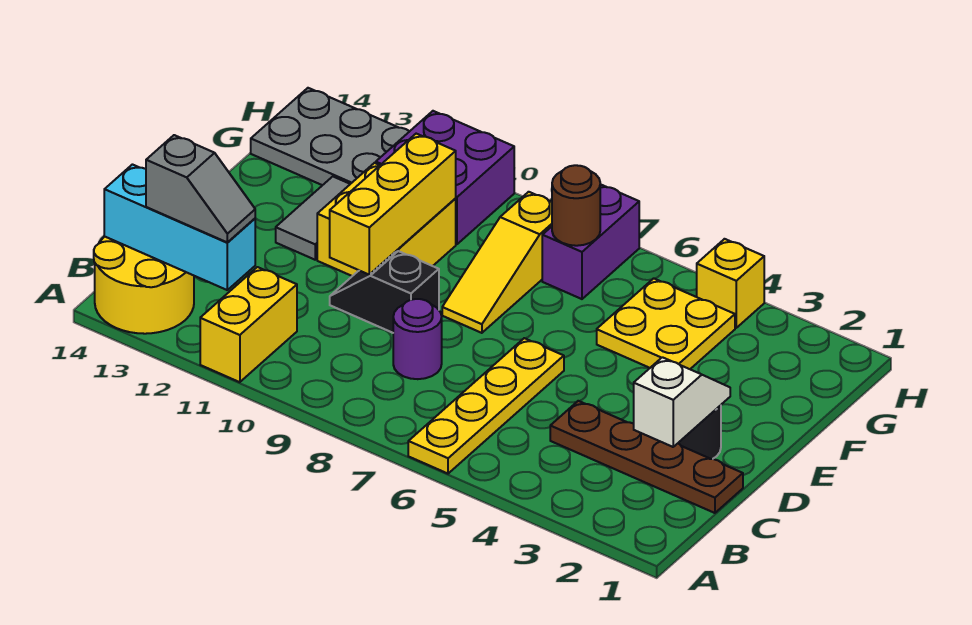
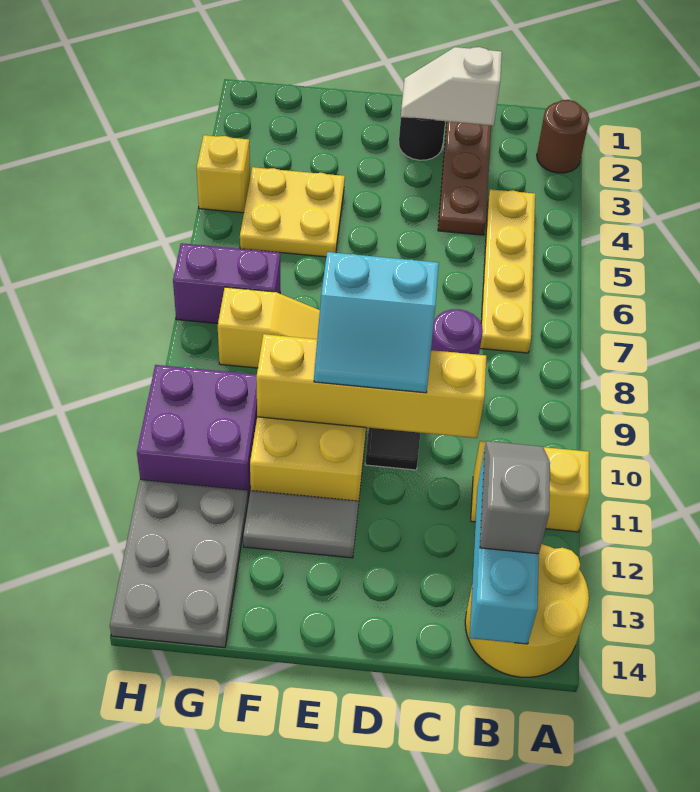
yellow 1x4 plate [408,338,564,474] -> yellow 1x4 plate turned to [480,189,535,353]
none -> cyan 2x2 slope [314,252,439,393]
yellow 1x3 brick [330,134,456,274] -> yellow 1x4 brick [256,334,486,438]
brown 1x1 round brick [552,165,600,246] -> brown 1x1 round brick moved to [537,100,589,173]

